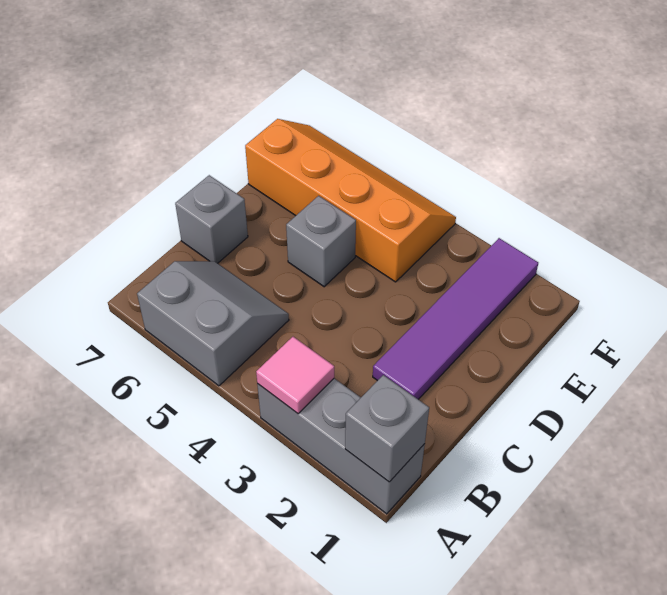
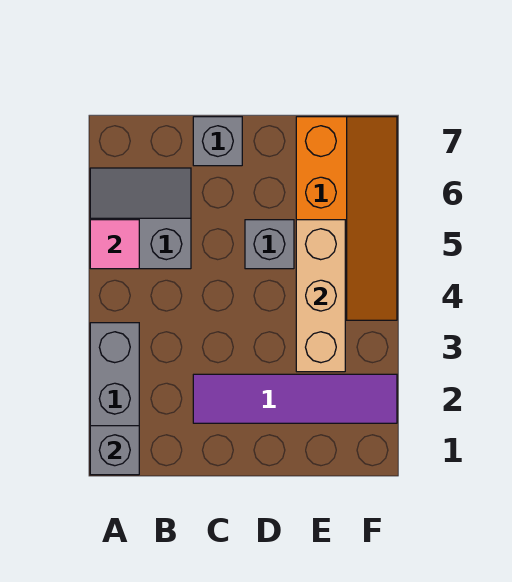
pink 1x1 tile [256,337,334,414] -> pink 1x1 tile moved to [90,220,139,269]
grey 2x2 slope [137,261,289,386] -> grey 2x2 slope turned to [90,168,191,269]
none -> tan 1x3 brick [296,220,345,372]

